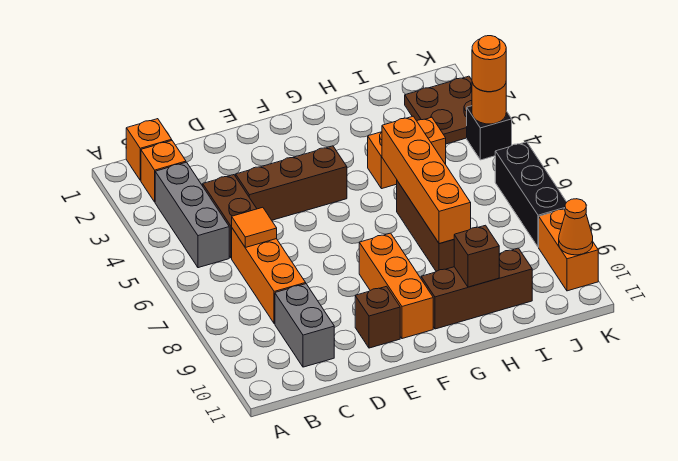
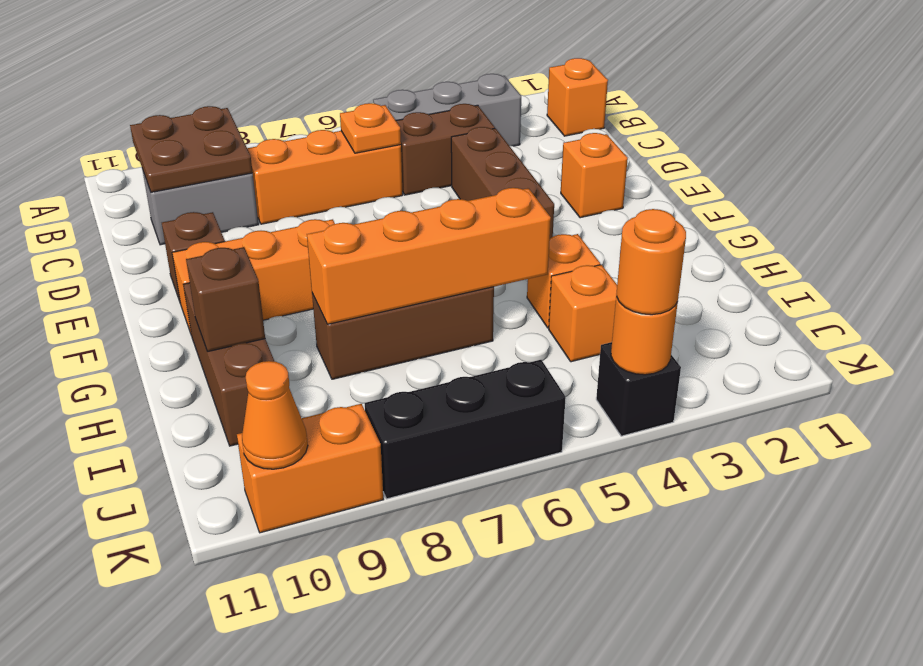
orange 1x1 brick [141,141,186,202] -> orange 1x1 brick moved to [561,133,628,218]
orange 1x1 tile [232,207,277,247] -> orange 1x1 plate [340,103,401,153]
brown 2x2 plate [405,76,472,144] -> brown 2x2 plate moved to [130,106,253,192]

